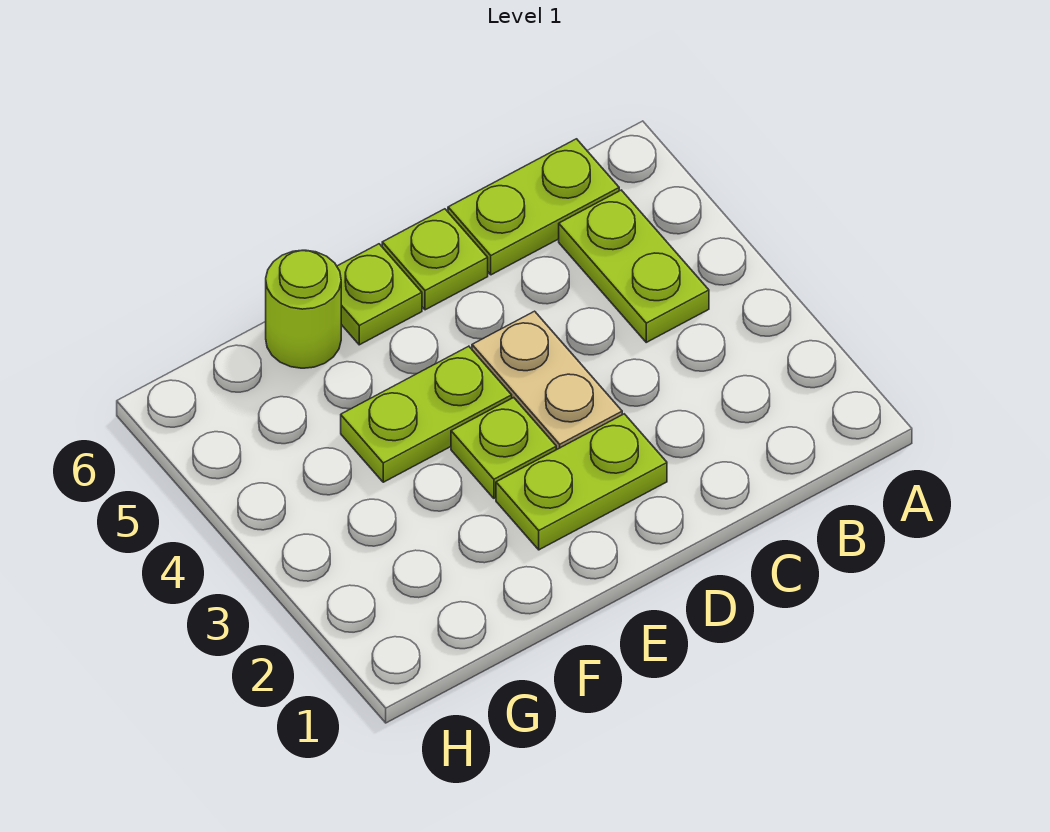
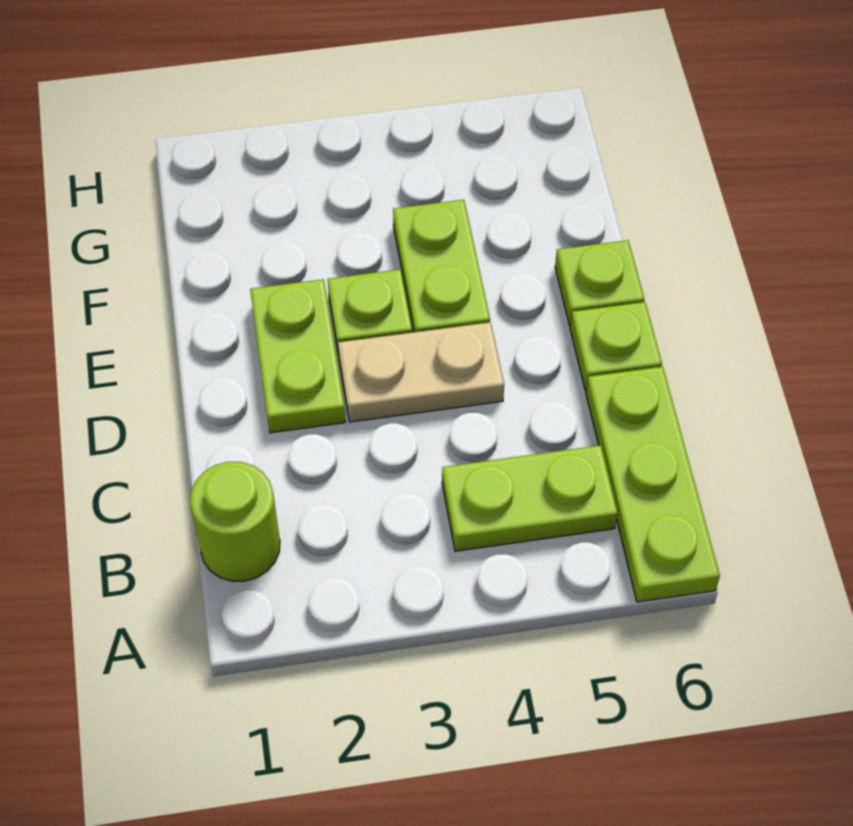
lime 1x2 plate [448,139,619,275] -> lime 1x3 plate [586,367,720,602]
lime 1x1 round brick [266,250,341,368] -> lime 1x1 round brick moved to [190,462,280,581]

